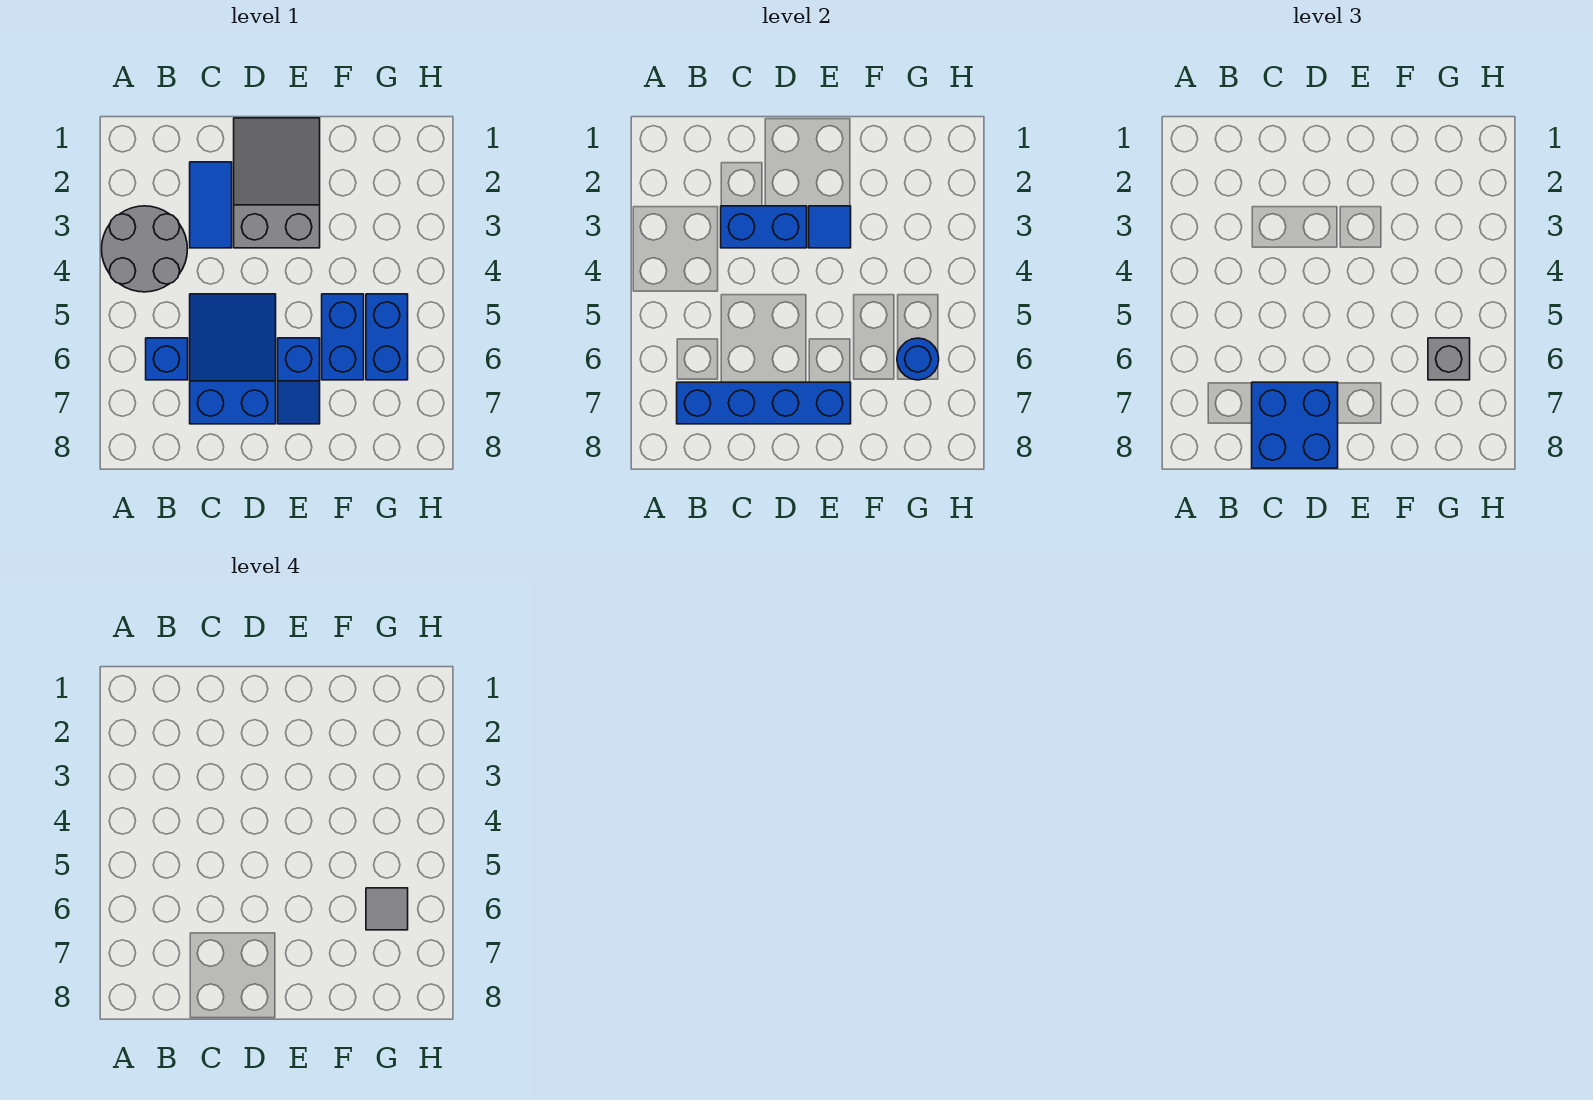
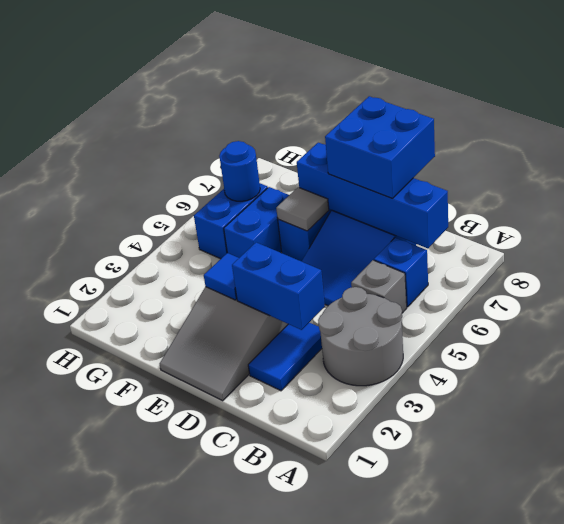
grey 1x1 brick [1428,338,1470,380] -> grey 1x1 brick moved to [351,260,407,313]
grey 1x1 tile [366,888,408,930] -> grey 1x1 tile moved to [276,187,329,231]

